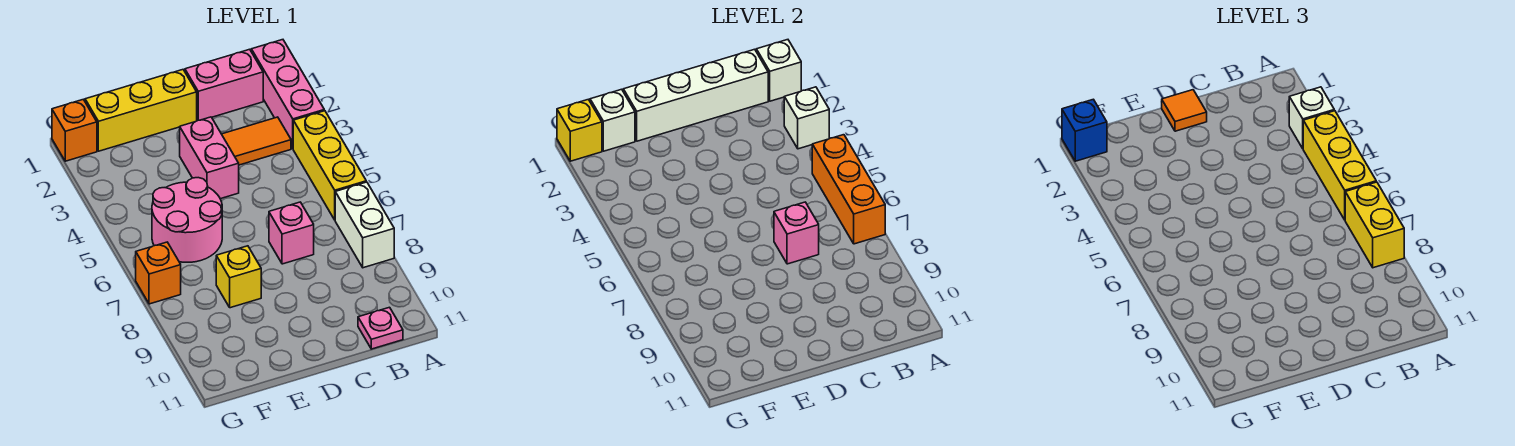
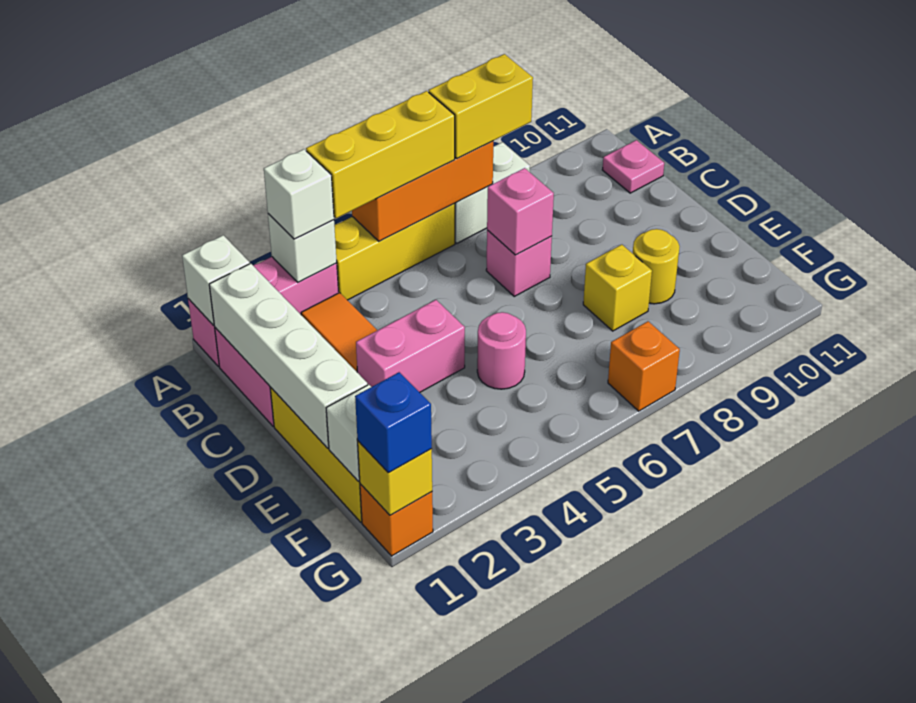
orange 1x1 tile [1162,90,1207,131] -> none
pink 2x2 round brick [152,178,222,262] -> pink 1x1 round brick [477,312,526,389]
none -> yellow 1x1 round brick [633,229,680,304]

